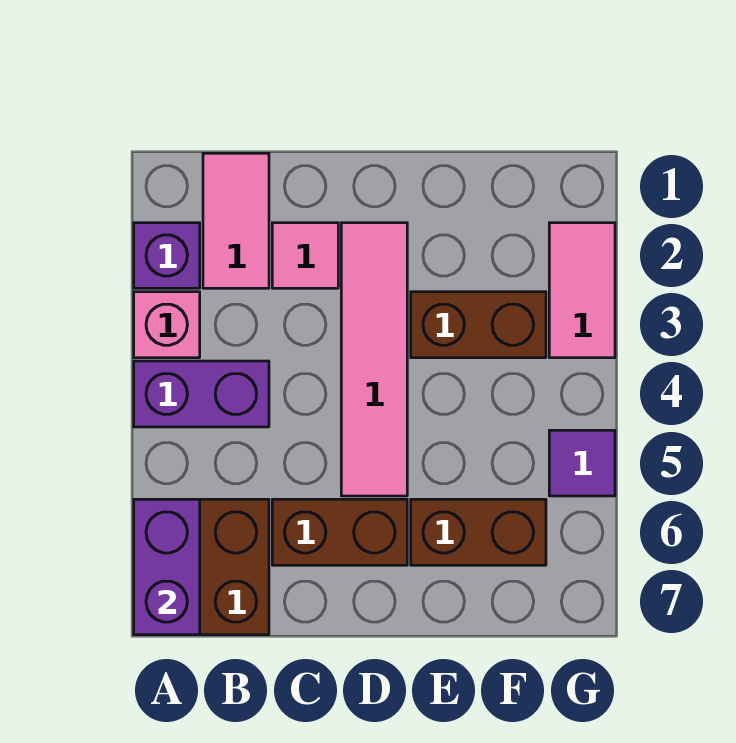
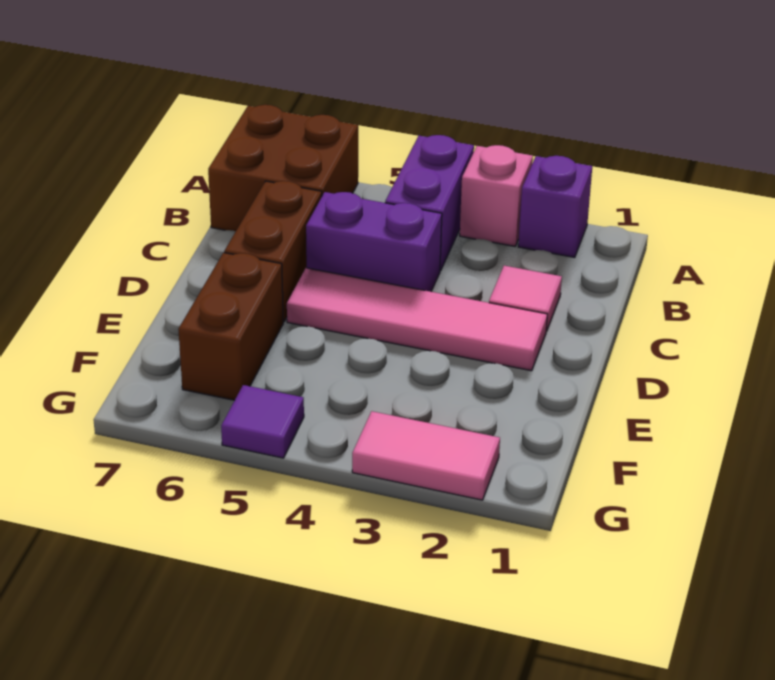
purple 1x2 brick [134,499,200,635] -> purple 1x2 brick moved to [306,192,442,292]
pink 1x2 tile [203,153,269,288] -> none
brown 1x2 brick [411,292,546,358] -> none

